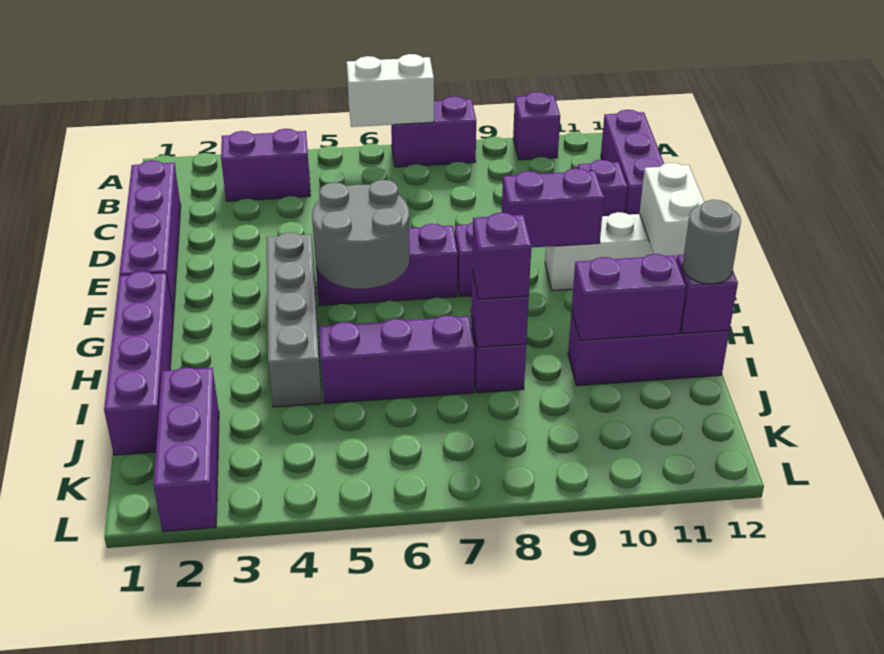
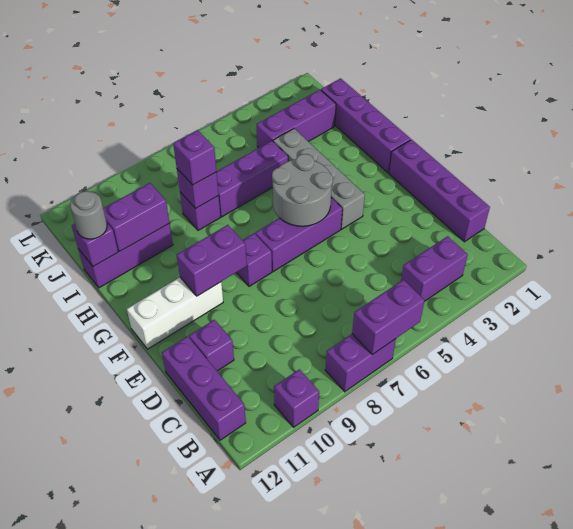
white 1x2 brick [347,54,434,127] -> purple 1x2 brick [352,280,425,355]
white 1x2 brick [640,163,704,260] -> none
purple 1x3 brick [154,367,219,532] -> purple 1x3 brick turned to [256,90,336,148]

